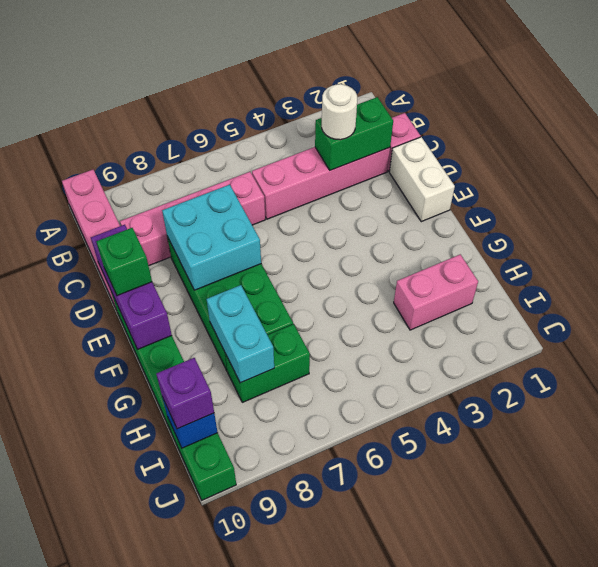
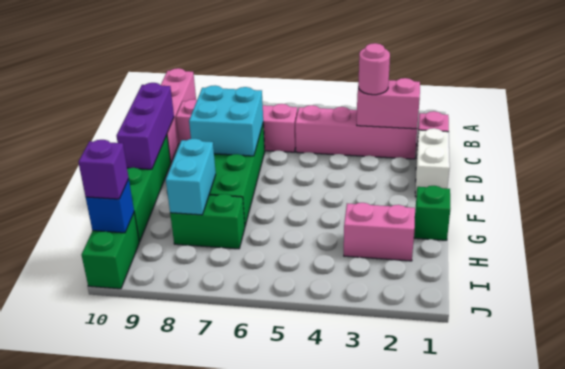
green 1x2 brick [315,97,393,170] -> pink 1x2 brick [357,78,420,129]
white 1x1 round brick [322,84,357,140] -> pink 1x1 round brick [358,43,390,95]
green 1x1 brick [96,228,152,296] -> green 1x1 brick moved to [414,186,451,240]

